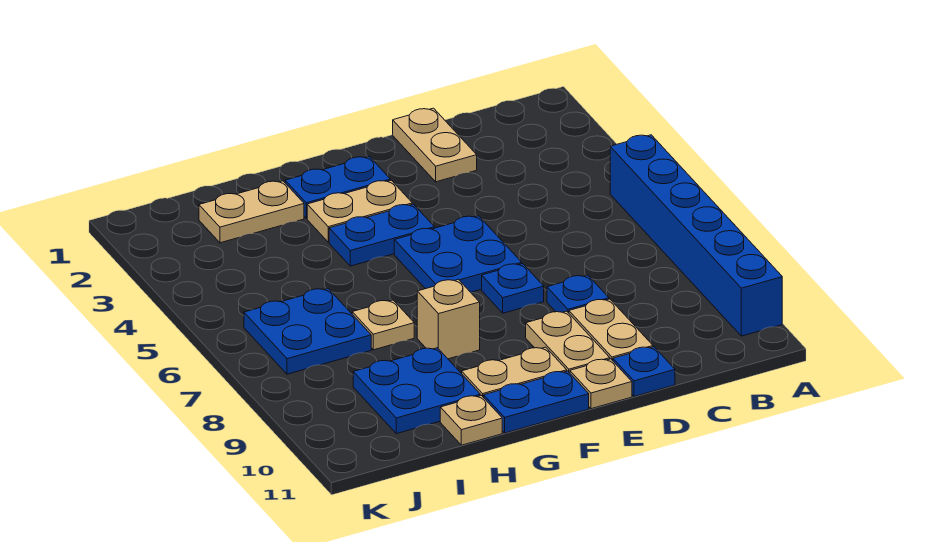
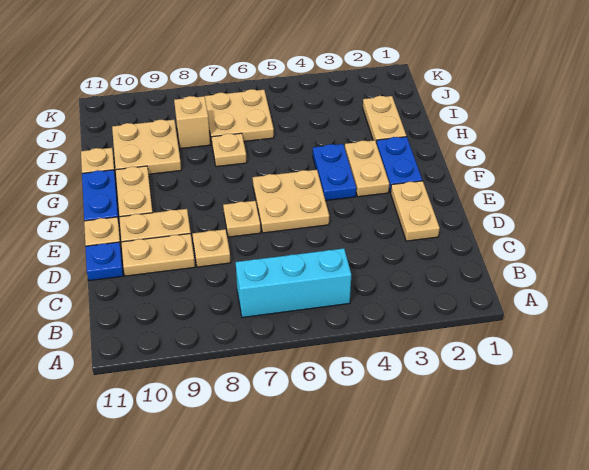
blue 1x6 brick [610,135,782,336] -> none
none -> cyan 1x3 brick [236,248,351,318]
tan 1x2 plate [393,108,477,182] -> tan 1x2 plate turned to [390,181,440,241]
blue 1x1 plate [547,275,609,313] -> tan 1x1 plate [193,229,231,267]
blue 2x2 plate [394,216,522,292] -> tan 2x2 plate [253,170,329,233]
blue 1x1 plate [482,264,544,313] -> tan 1x1 plate [223,201,261,237]
tan 1x1 brick [417,279,480,359] -> tan 1x1 brick moved to [174,96,210,149]
blue 2x2 plate [353,348,480,434] -> tan 2x2 plate [112,120,181,174]
blue 2x2 plate [244,289,371,374] -> tan 2x2 plate [205,89,274,142]

